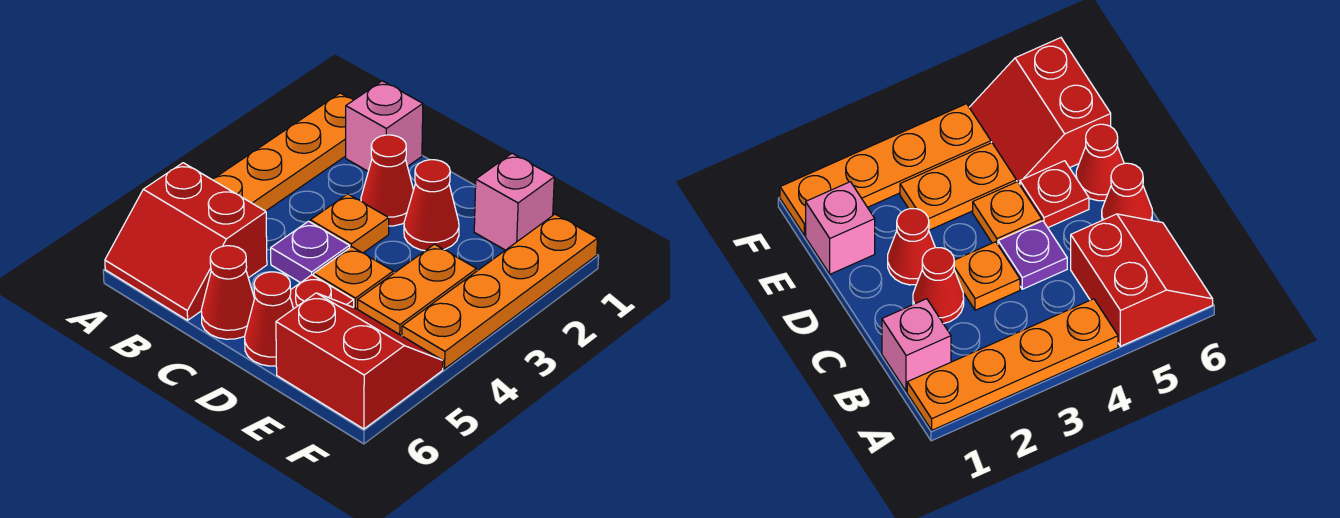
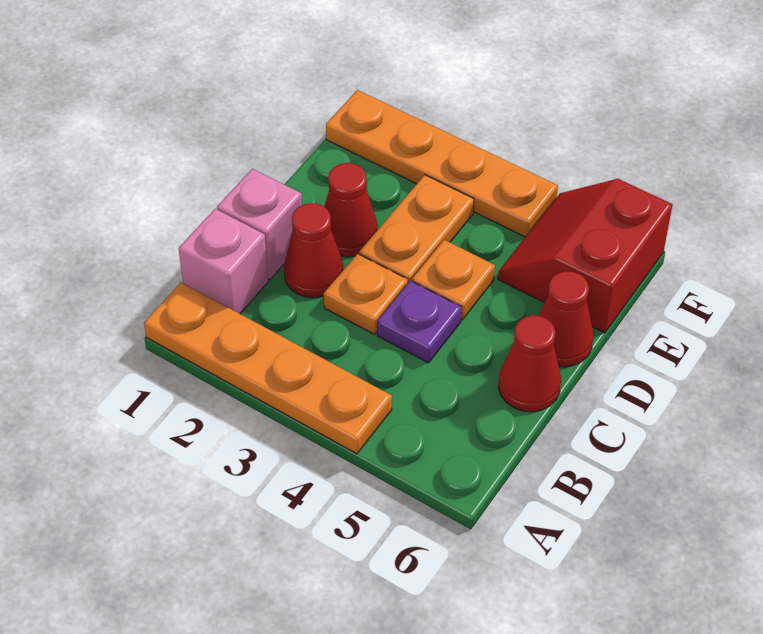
red 2x2 slope [105,163,267,320] -> none
red 1x1 plate [290,275,354,309] -> none
pink 1x1 brick [474,153,554,250] -> pink 1x1 brick moved to [217,169,302,279]
orange 1x2 plate [358,244,477,336] -> orange 1x2 plate turned to [359,175,474,283]

